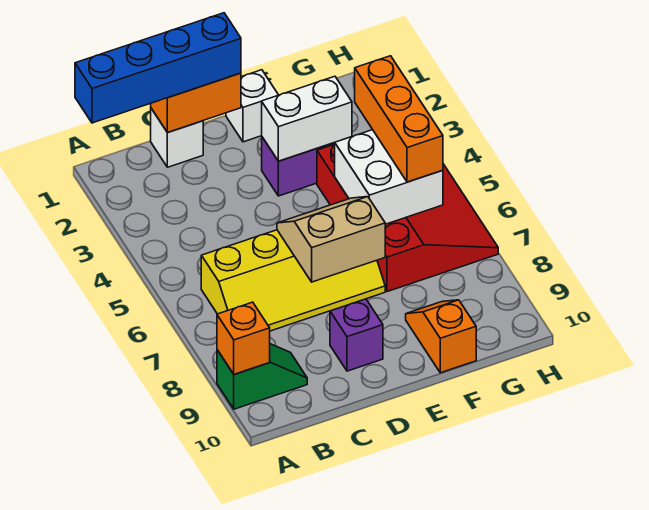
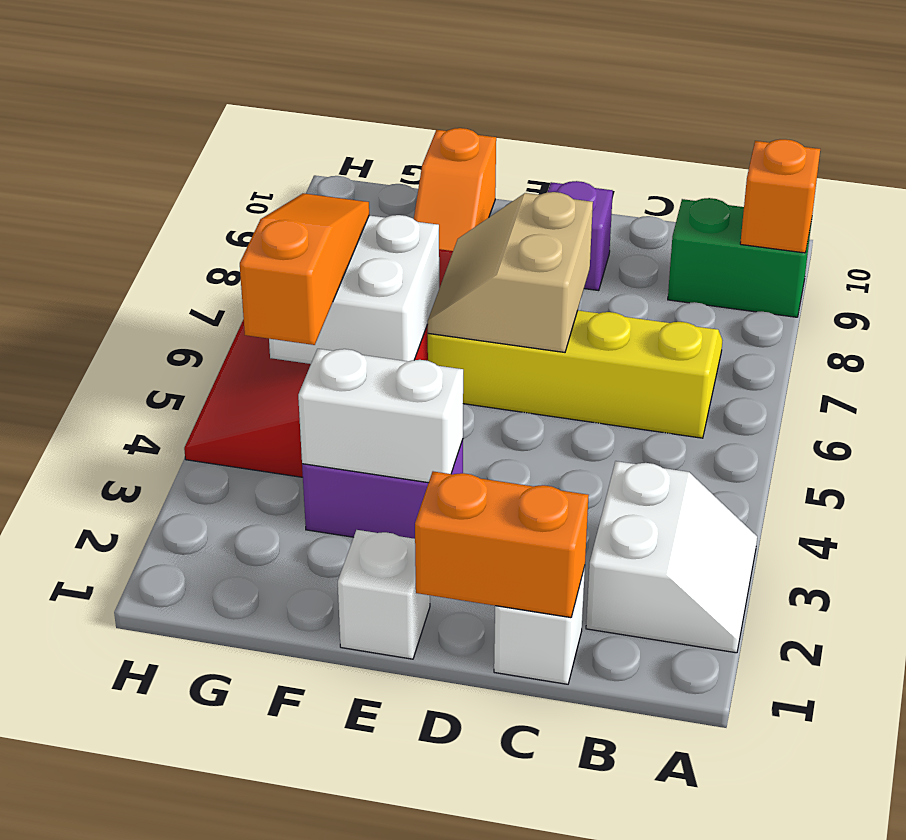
blue 1x4 brick [75,13,241,123] -> none
none -> white 2x2 slope [586,461,757,653]
green 1x2 slope [217,344,307,409] -> green 1x2 brick [668,198,812,317]
tan 2x2 slope [277,197,385,282] -> tan 2x2 slope turned to [428,192,593,352]
orange 1x3 brick [355,56,443,182] -> orange 1x3 slope [240,193,369,345]

